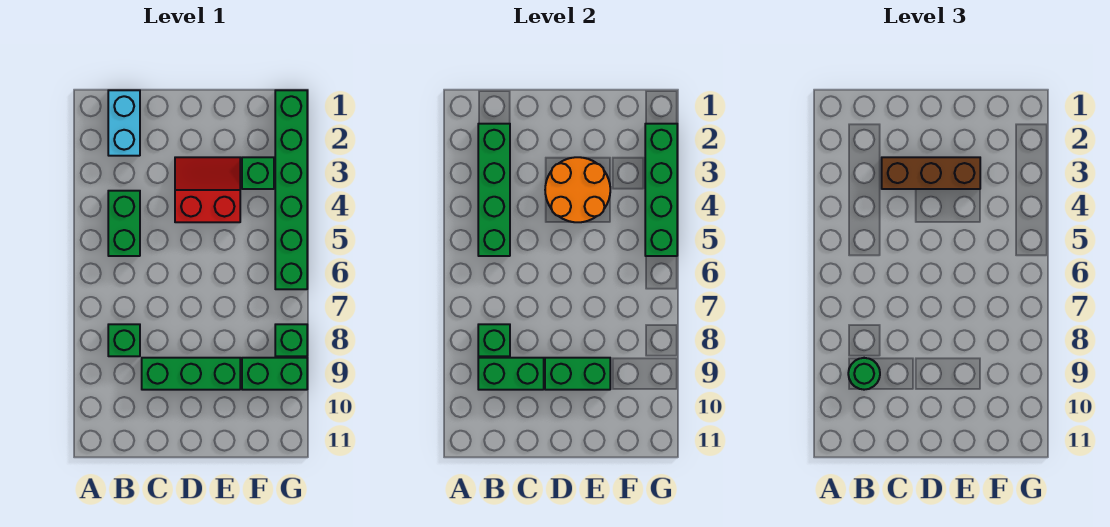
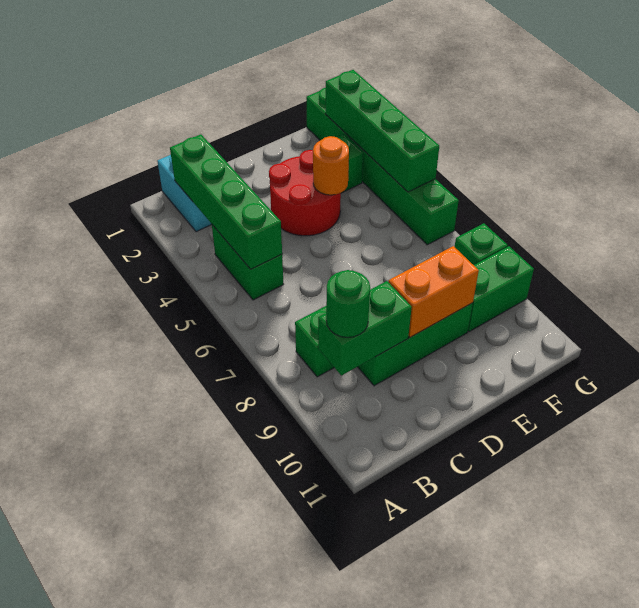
green 1x1 brick [478,324,510,356] -> none
brown 1x3 brick [882,157,980,189] -> none
red 2x2 slope [175,157,240,222] -> red 2x2 round brick [269,150,341,236]
orange 2x2 round brick [545,157,610,222] -> orange 1x1 round brick [313,136,349,195]
green 1x2 brick [545,358,610,390] -> orange 1x2 brick [389,246,479,337]

